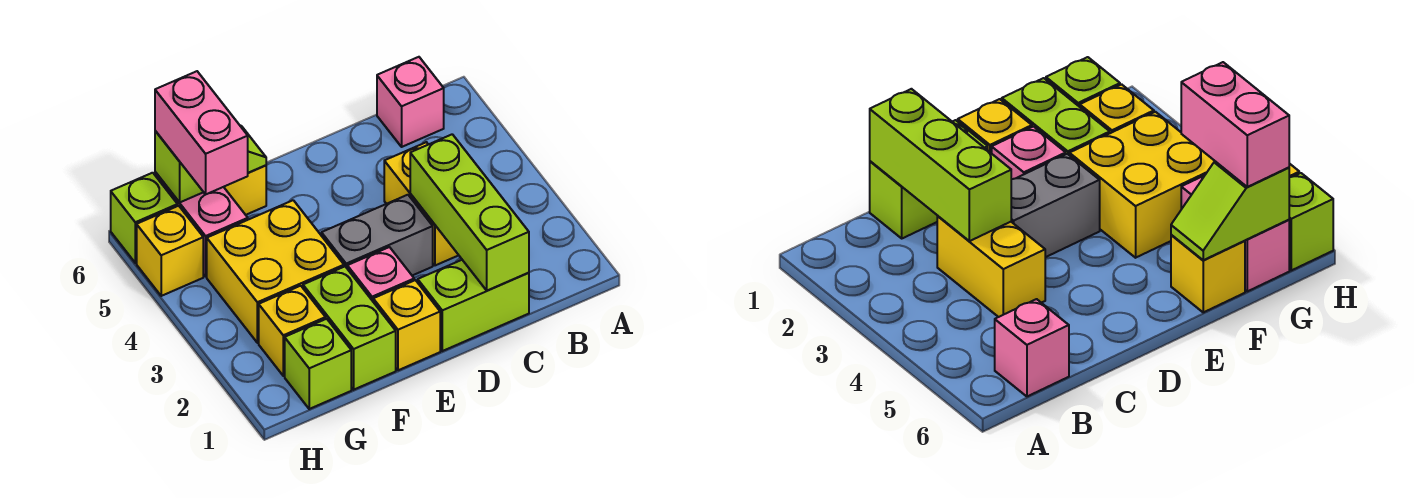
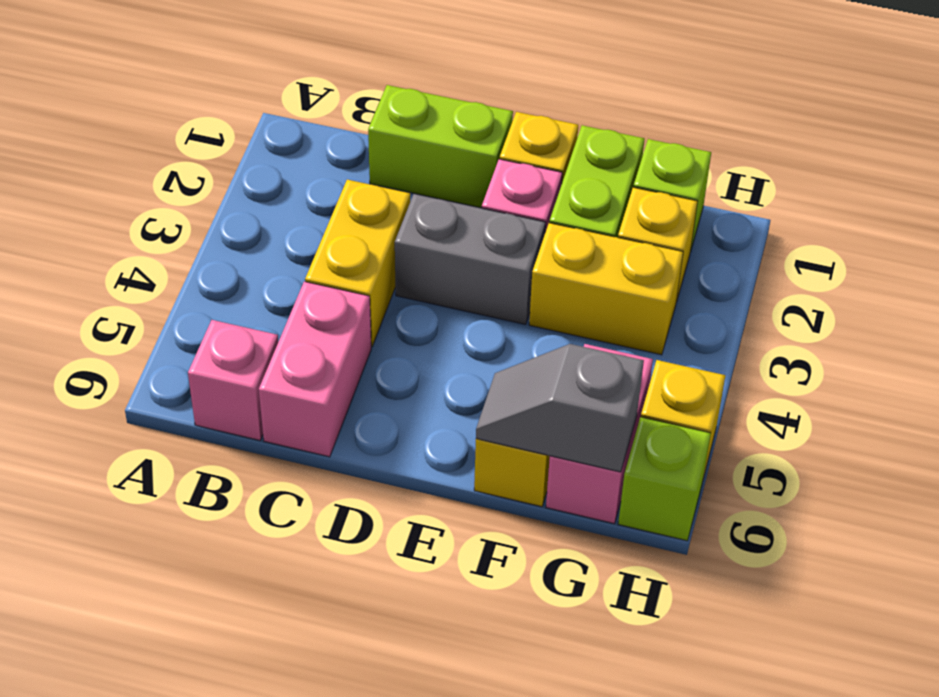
lime 1x3 brick [410,134,529,291] -> none
yellow 2x2 brick [207,200,344,343] -> yellow 1x2 brick [529,223,683,355]
lime 1x2 slope [155,126,266,202] -> grey 1x2 slope [476,344,644,472]
pink 1x2 brick [155,71,248,195] -> pink 1x2 brick moved to [259,282,371,457]

